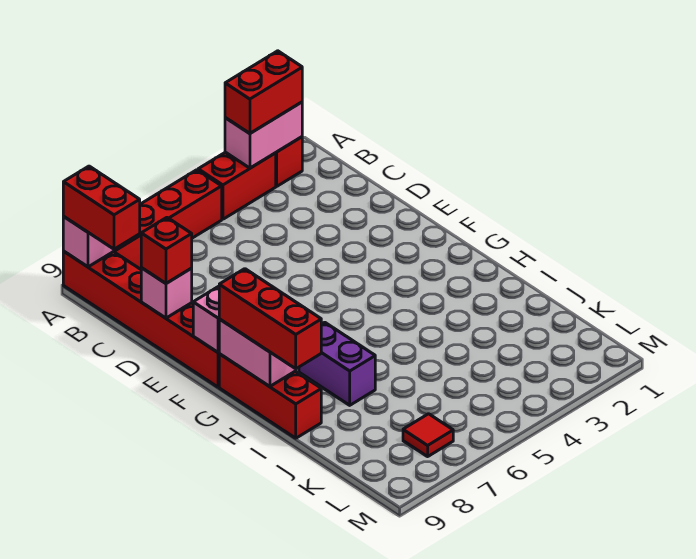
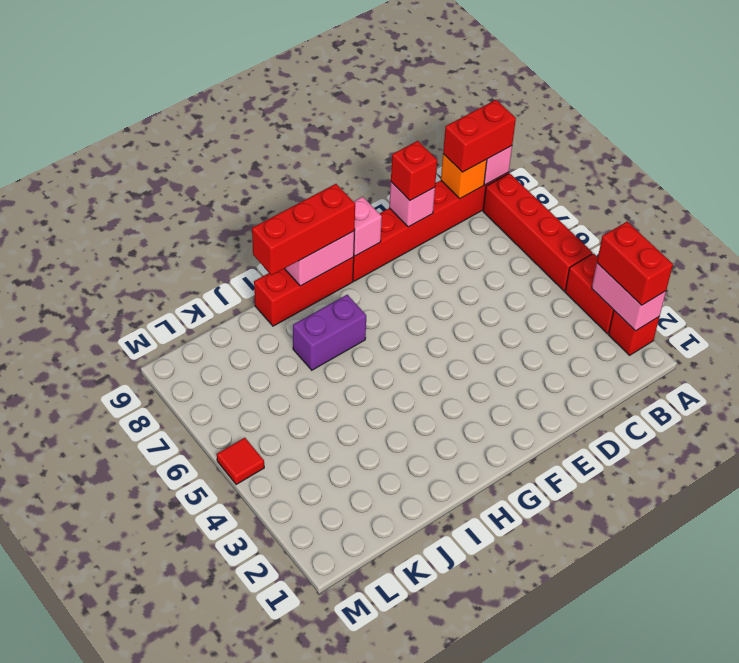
none -> orange 1x1 brick [441,154,487,199]
red 1x1 tile [403,414,453,457] -> red 1x1 tile moved to [217,438,264,485]

